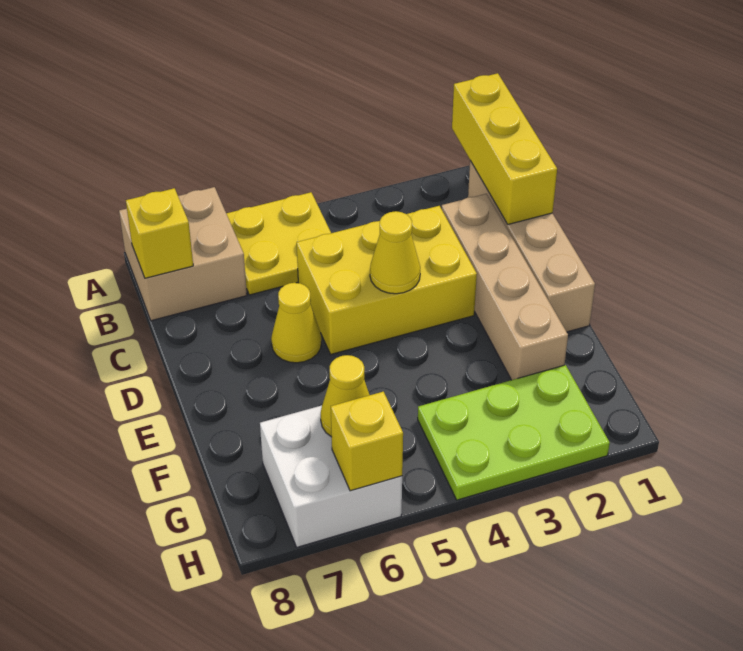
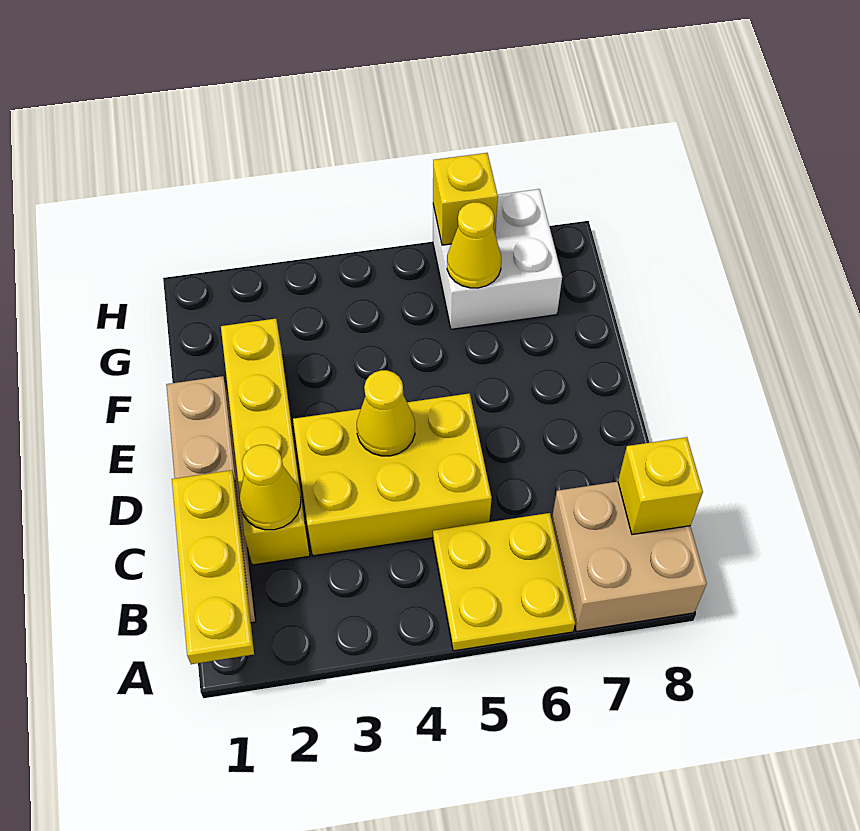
yellow 1x3 brick [452,73,557,224] -> yellow 1x3 plate [172,470,254,664]
tan 1x4 brick [442,194,568,380] -> yellow 1x4 brick [221,319,310,565]
yellow 1x1 cone [271,283,321,363] -> yellow 1x1 cone moved to [240,445,301,530]
lime 2x3 plate [418,365,610,500] -> none

